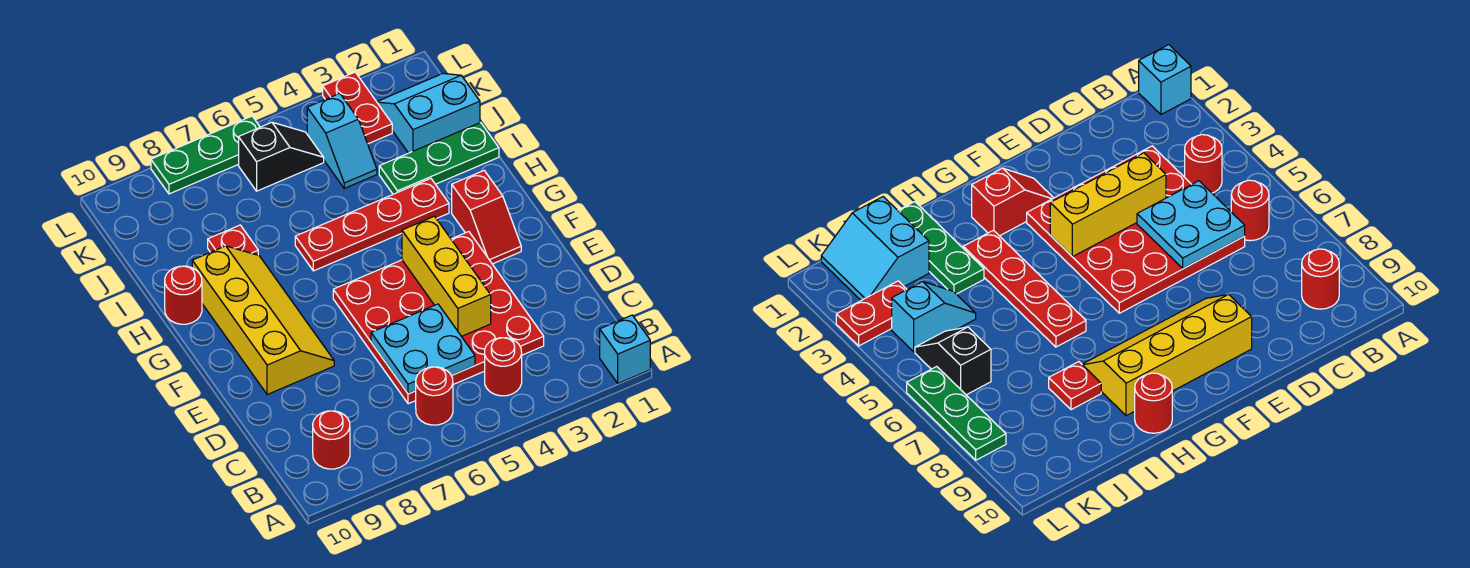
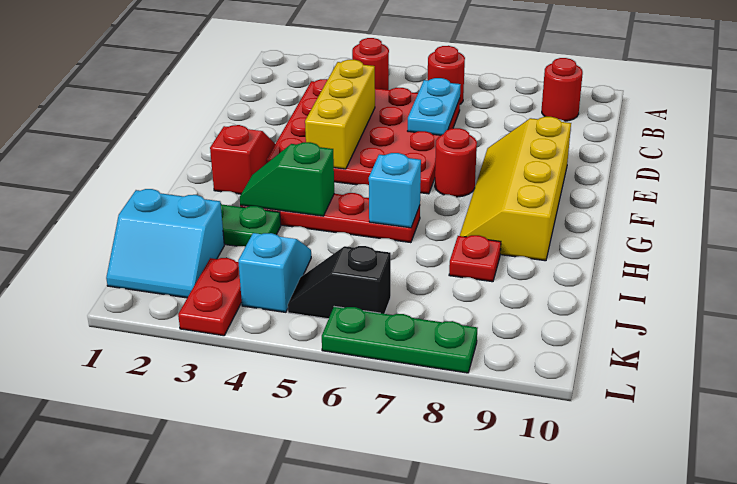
cyan 1x1 brick [600,315,650,383] -> cyan 1x1 brick moved to [369,153,421,228]
cyan 2x2 plate [371,304,475,394] -> cyan 1x2 plate [408,78,461,135]
none -> green 1x2 slope [240,142,334,216]
red 1x1 round brick [165,266,202,324] -> red 1x1 round brick moved to [435,128,477,197]

